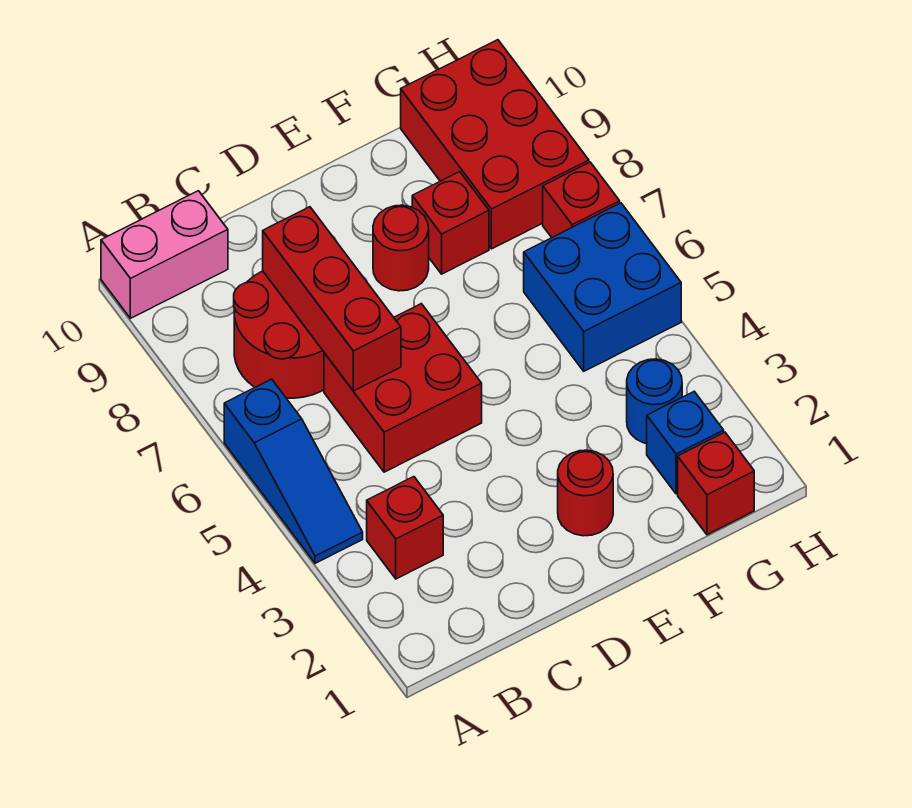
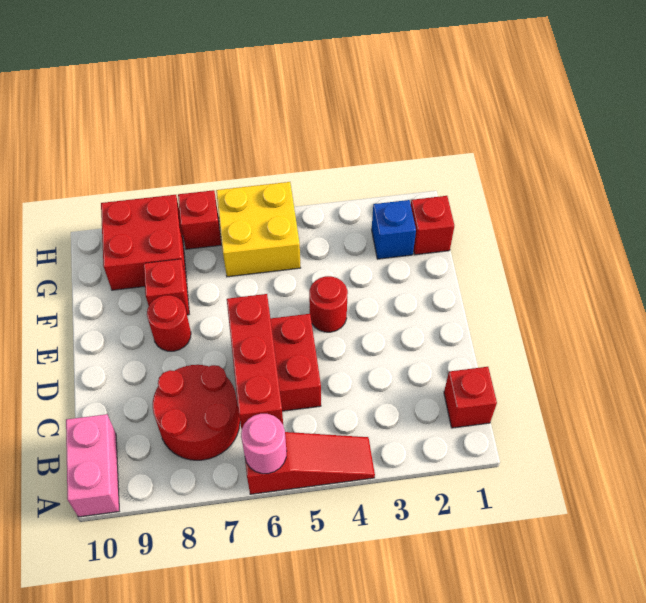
blue 1x3 slope [224,379,363,563] -> red 1x3 slope [245,432,375,494]
none -> pink 1x1 round brick [241,414,286,474]
red 1x1 brick [367,477,443,579] -> red 1x1 brick moved to [444,367,497,428]
red 1x3 brick [263,207,401,391] -> red 1x3 brick turned to [227,294,283,429]
red 1x1 round brick [558,450,613,536] -> red 1x1 round brick moved to [309,276,348,332]
blue 1x1 round brick [627,359,682,444] -> none
blue 2x2 brick [524,203,681,371] -> yellow 2x2 brick [216,182,300,277]
red 2x3 brick [401,40,589,249] -> red 2x2 brick [101,195,186,290]

